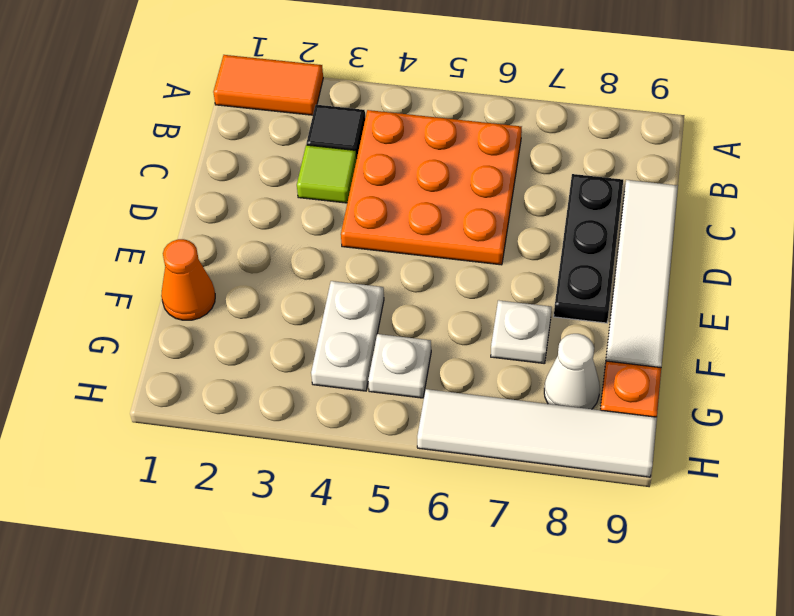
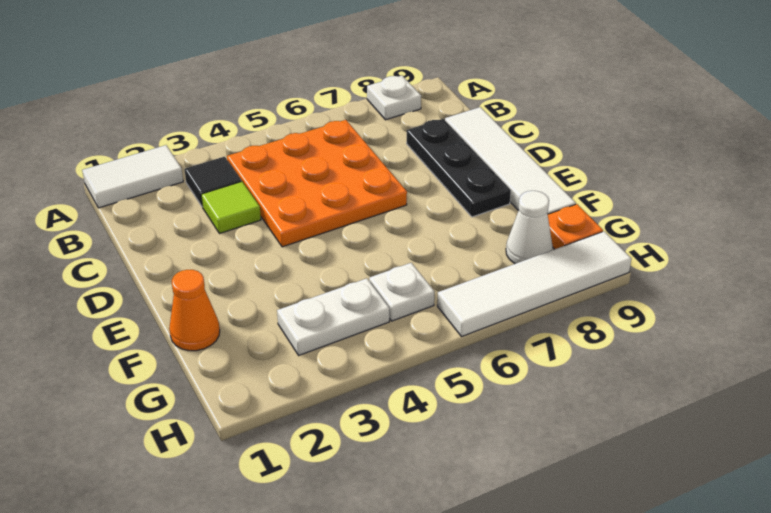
orange 1x2 tile [213,55,323,115] -> white 1x2 tile [82,145,183,208]
white 1x2 plate [311,281,384,391] -> white 1x2 plate turned to [277,278,389,355]
white 1x1 plate [491,300,552,364] -> white 1x1 plate moved to [367,76,421,120]

